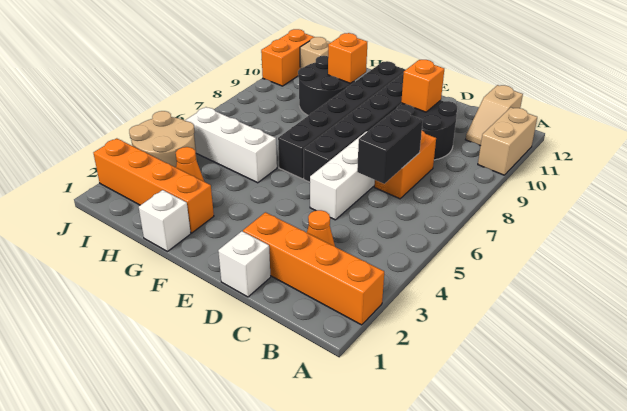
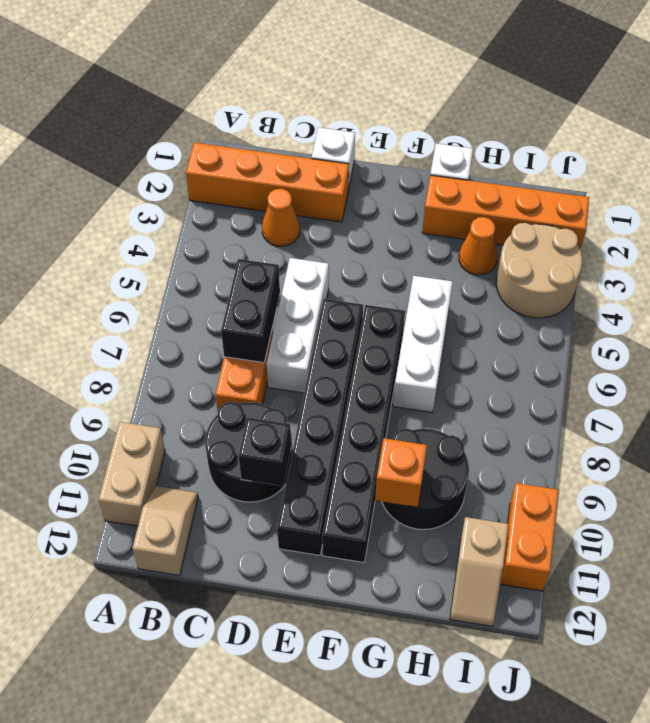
orange 1x1 brick [401,60,444,112] -> black 1x1 brick [239,417,291,486]
white 1x3 brick [186,107,277,183] -> white 1x3 brick turned to [393,276,453,413]

